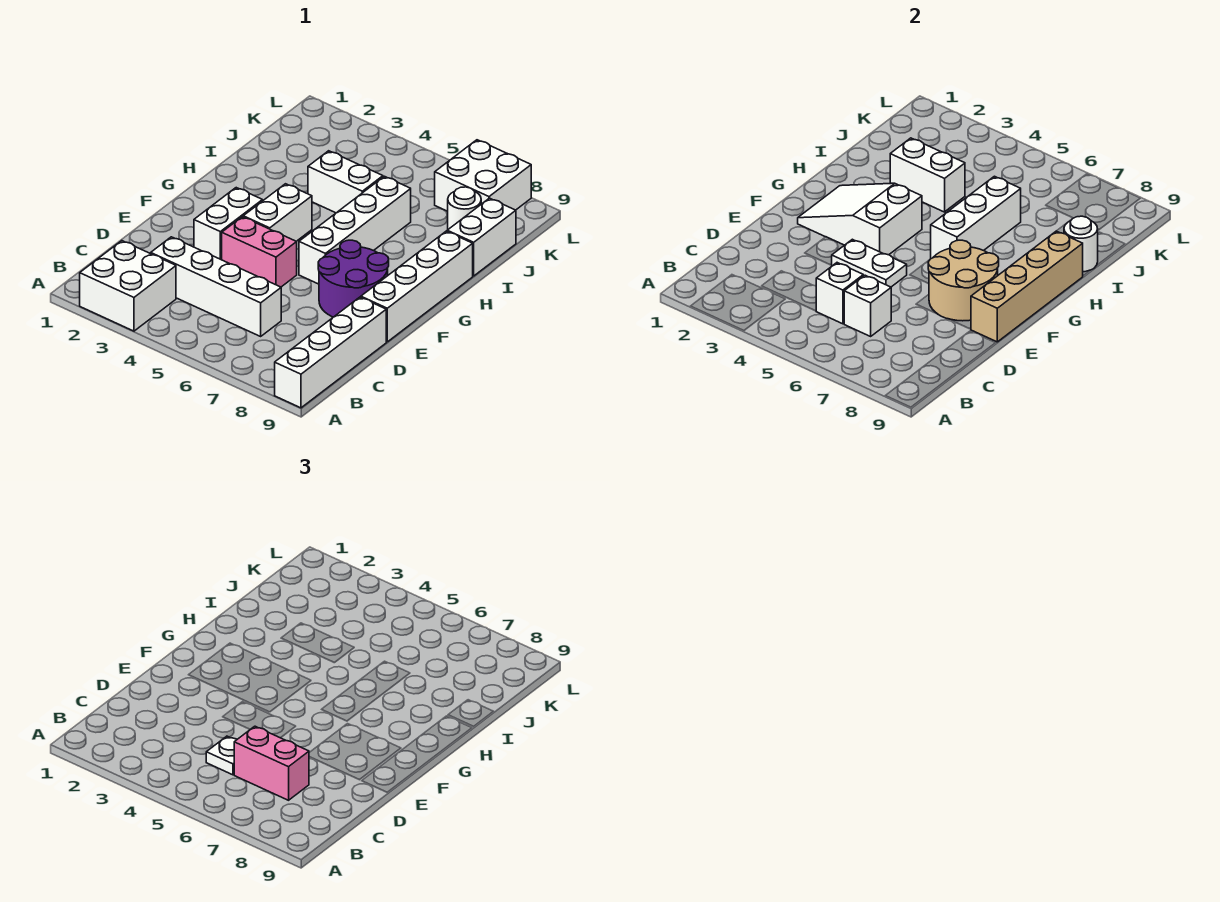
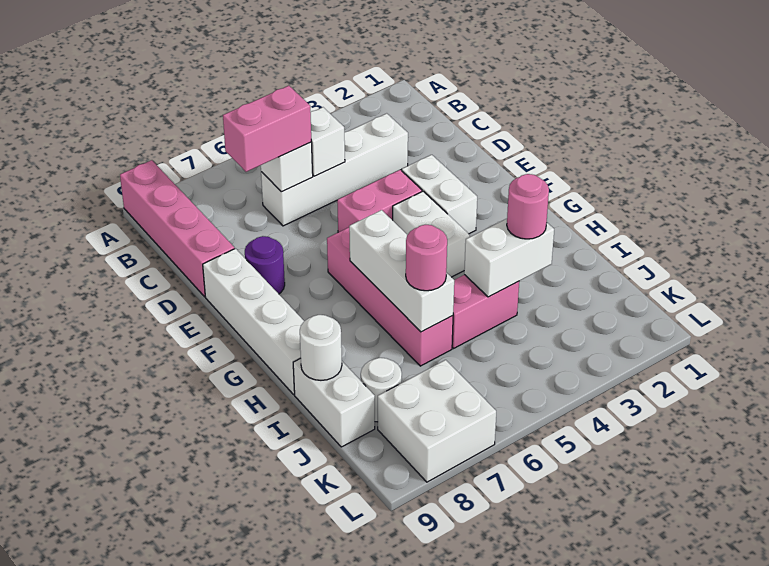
white 2x2 brick [80,241,176,331] -> none
white 1x4 brick [275,297,386,408] -> pink 1x4 brick [120,160,235,297]
white 1x1 plate [206,736,237,775] -> none
white 1x2 plate [832,239,907,287] -> none
purple 2x2 round brick [318,240,389,317] -> purple 1x1 round brick [245,236,285,294]
tan 2x2 round brick [928,240,999,321] -> none
tan 1x4 brick [971,231,1083,342] -> none
white 2x3 slope [798,183,922,255] -> none
white 1x4 brick [299,176,411,284] -> pink 1x4 brick [327,228,453,366]
none -> pink 1x1 round brick [507,174,549,239]
white 1x2 brick [308,151,383,213] -> pink 1x2 brick [452,275,519,348]
none -> pink 1x1 round brick [406,225,447,291]

